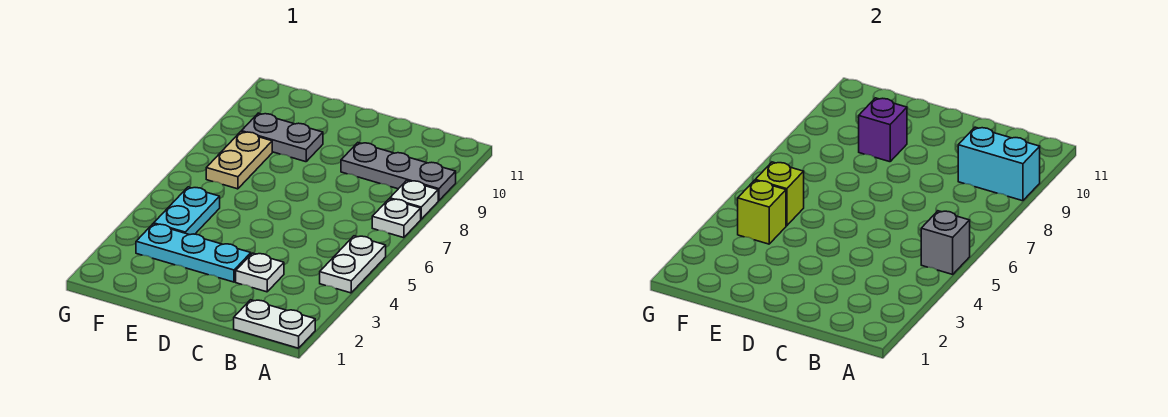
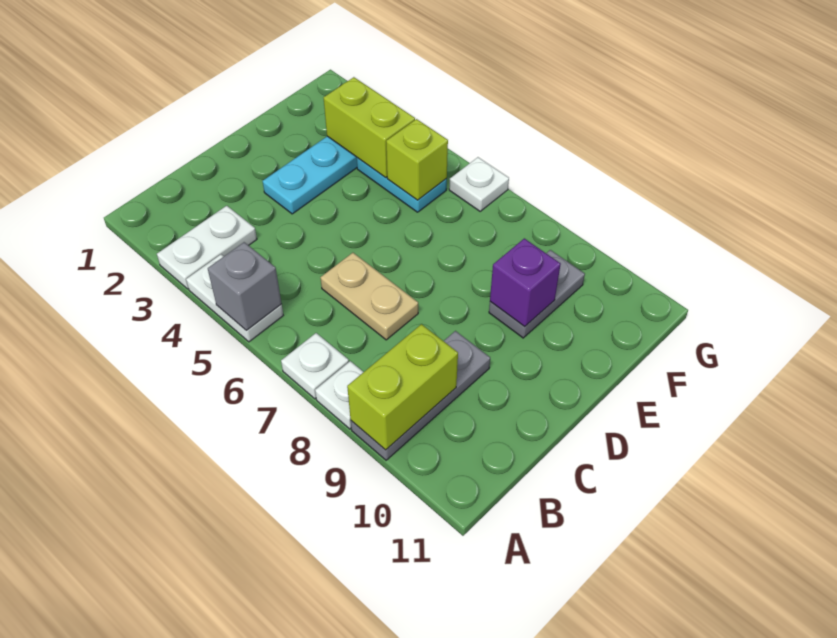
white 1x2 plate [234,300,315,348] -> white 1x2 plate moved to [157,206,257,289]
cyan 1x2 brick [958,127,1040,201] -> lime 1x2 brick [347,324,458,450]
white 1x1 plate [236,253,284,292] -> white 1x1 plate moved to [449,157,509,211]
lime 1x1 brick [738,181,786,244] -> lime 1x2 brick [324,77,415,178]
tan 1x2 plate [206,132,272,189] -> tan 1x2 plate moved to [320,253,418,340]

